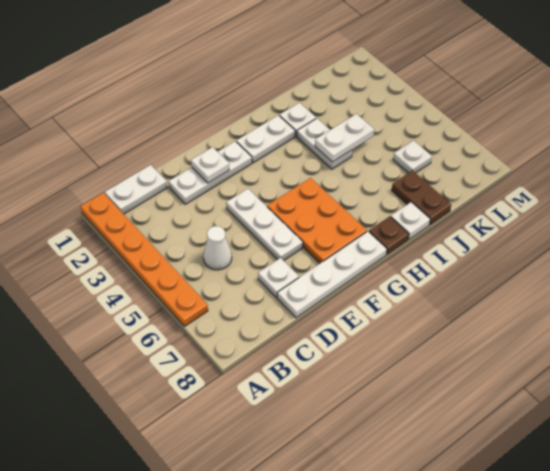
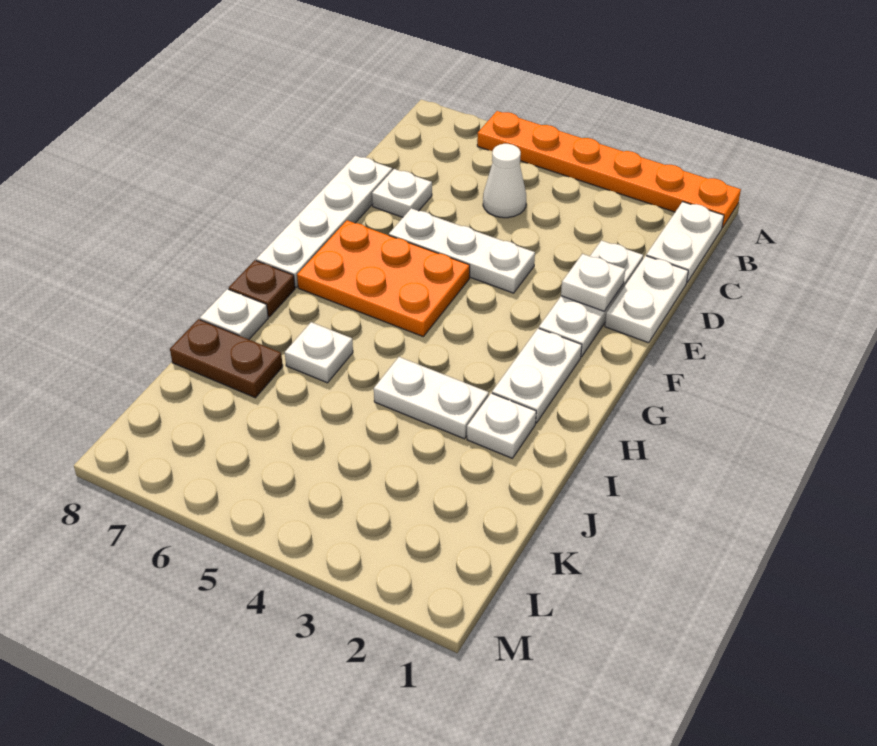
white 1x2 plate [315,114,374,162] -> white 1x2 plate moved to [605,256,688,343]
white 1x1 plate [393,140,432,173] -> white 1x1 plate moved to [285,322,353,383]

